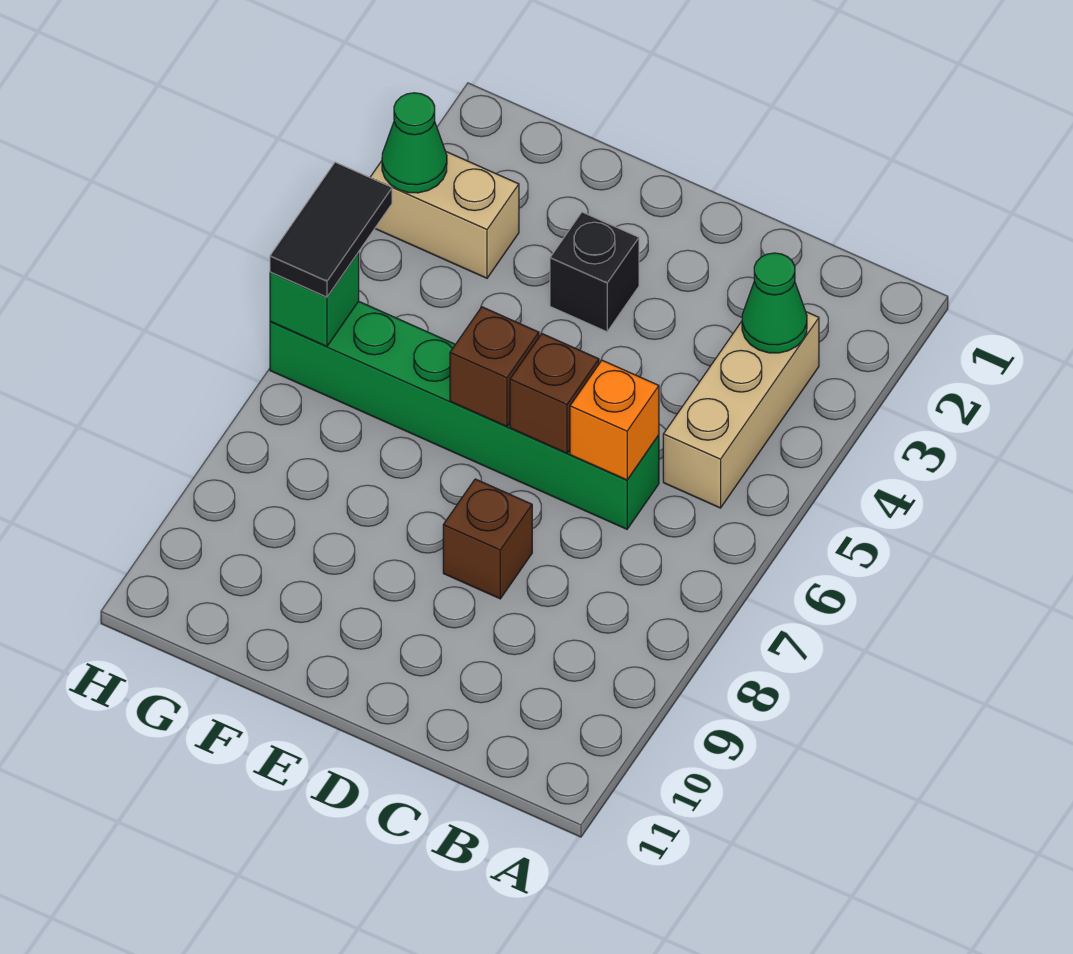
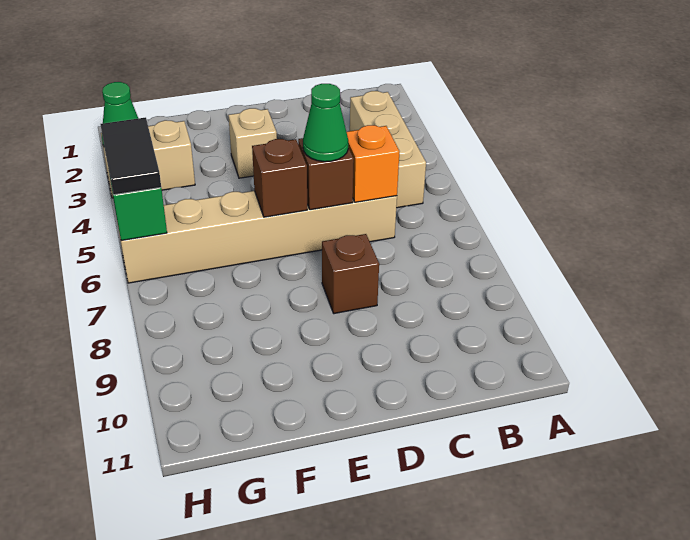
green 1x1 cone [742,253,807,353] -> green 1x1 cone moved to [303,84,348,162]
green 1x6 brick [270,301,659,529] -> tan 1x6 brick [117,191,397,283]
black 1x1 brick [550,212,639,332] -> tan 1x1 brick [228,108,277,178]

